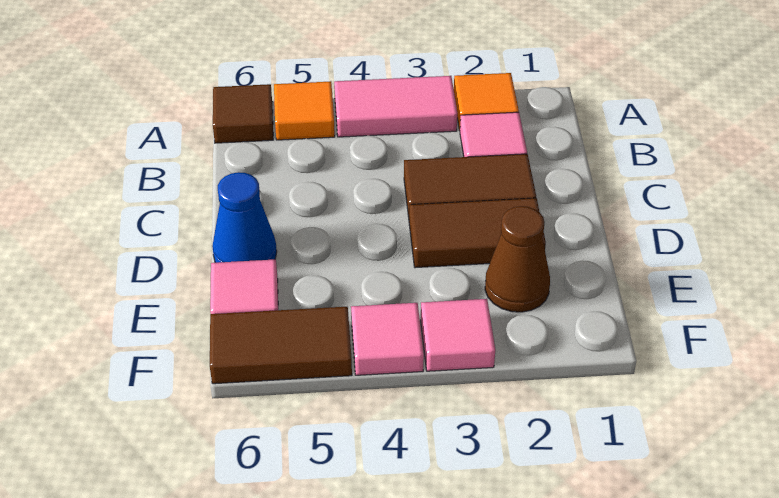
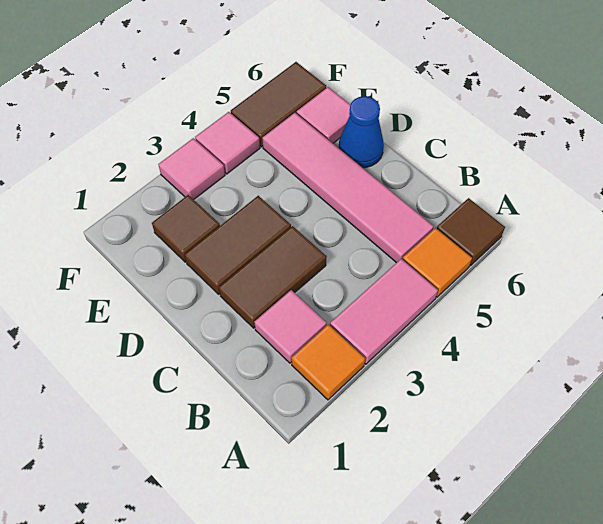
none -> pink 1x4 tile [262,113,434,263]
brown 1x1 cone [485,206,550,312] -> brown 1x1 tile [152,195,220,262]

